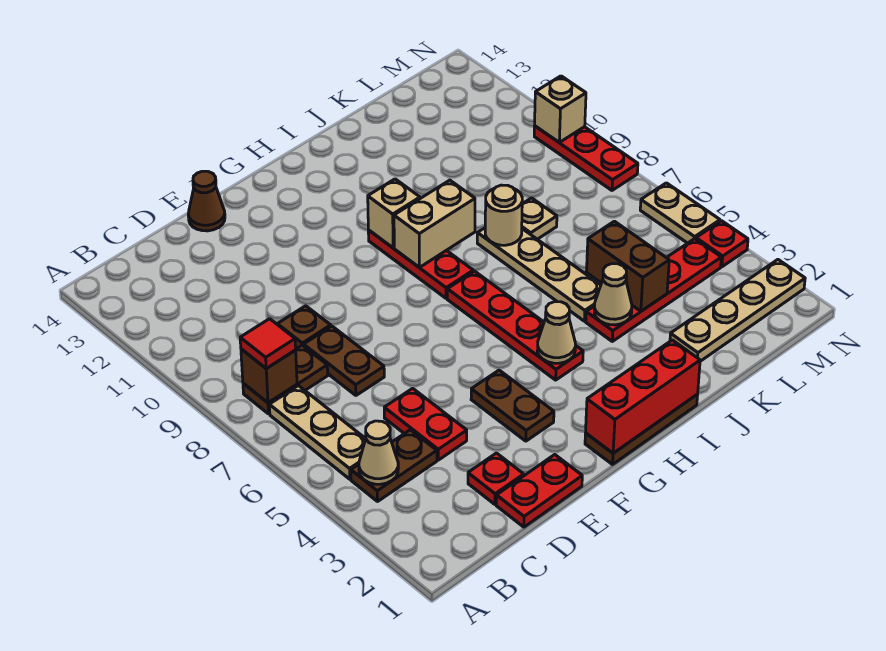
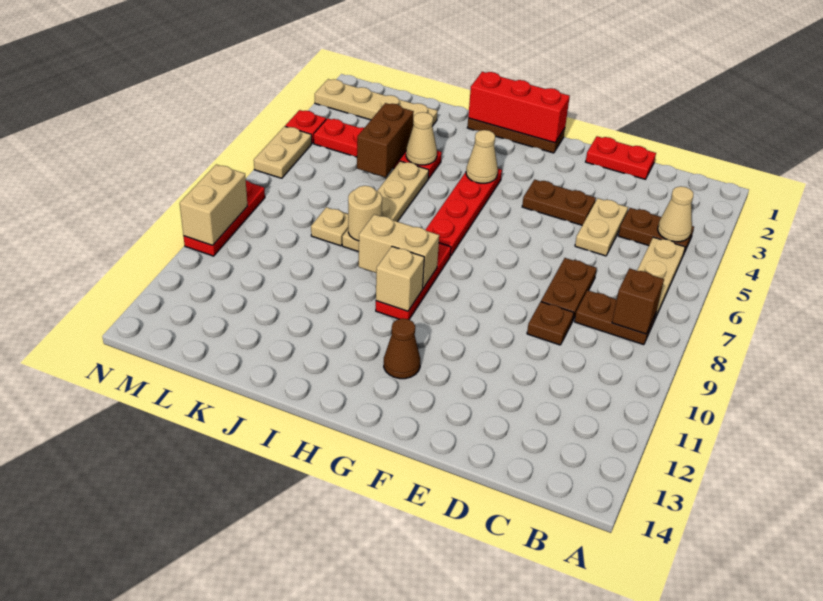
red 1x1 tile [240,319,296,369] -> none
red 1x1 plate [468,453,524,504] -> none
red 1x2 plate [384,388,467,460] -> tan 1x2 plate [575,198,628,256]
brown 1x1 cone [188,171,225,231] -> brown 1x1 cone moved to [384,318,420,379]
brown 1x2 plate [471,370,554,441] -> brown 1x2 plate turned to [522,180,596,225]
tan 1x1 brick [535,76,586,142] -> tan 1x2 brick [180,164,247,245]

